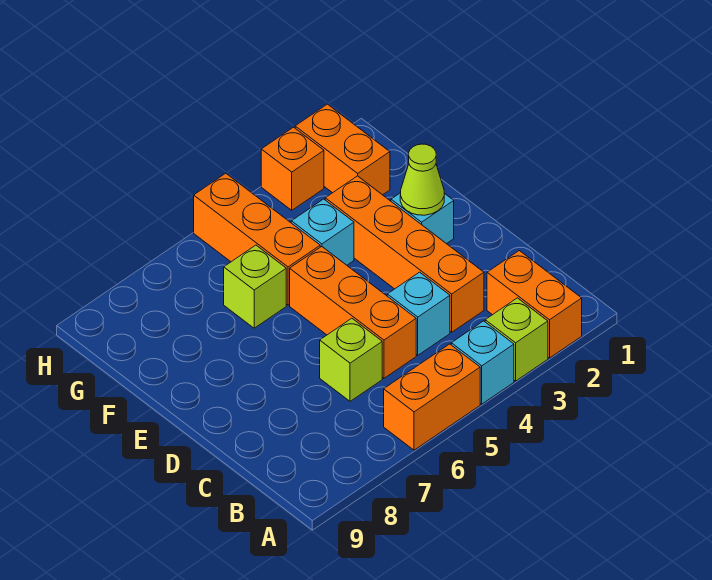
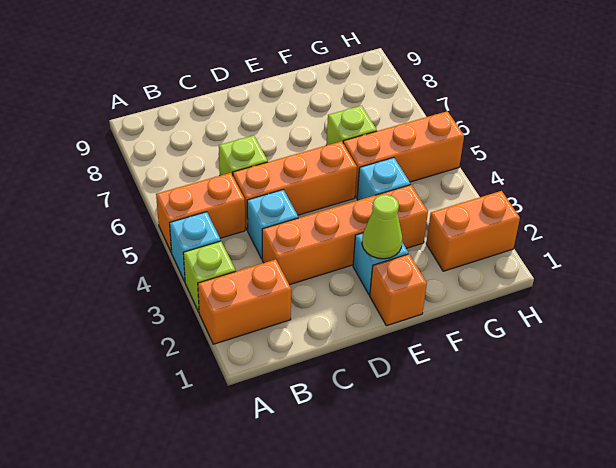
orange 1x2 brick [384,344,480,450] -> orange 1x2 brick turned to [156,173,245,253]
orange 1x1 brick [261,127,324,210] -> orange 1x1 brick moved to [370,254,427,326]

